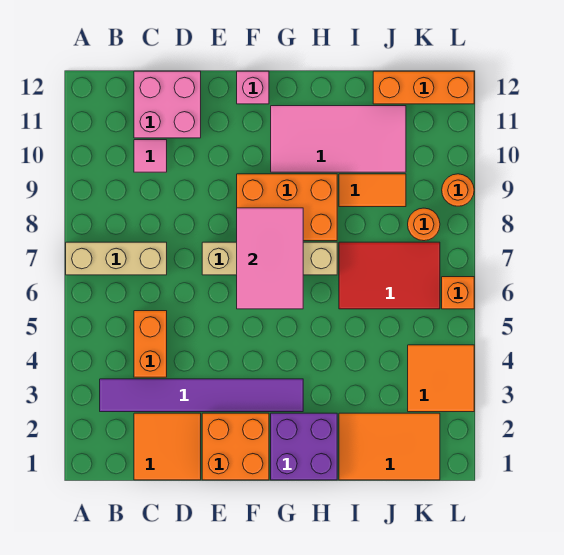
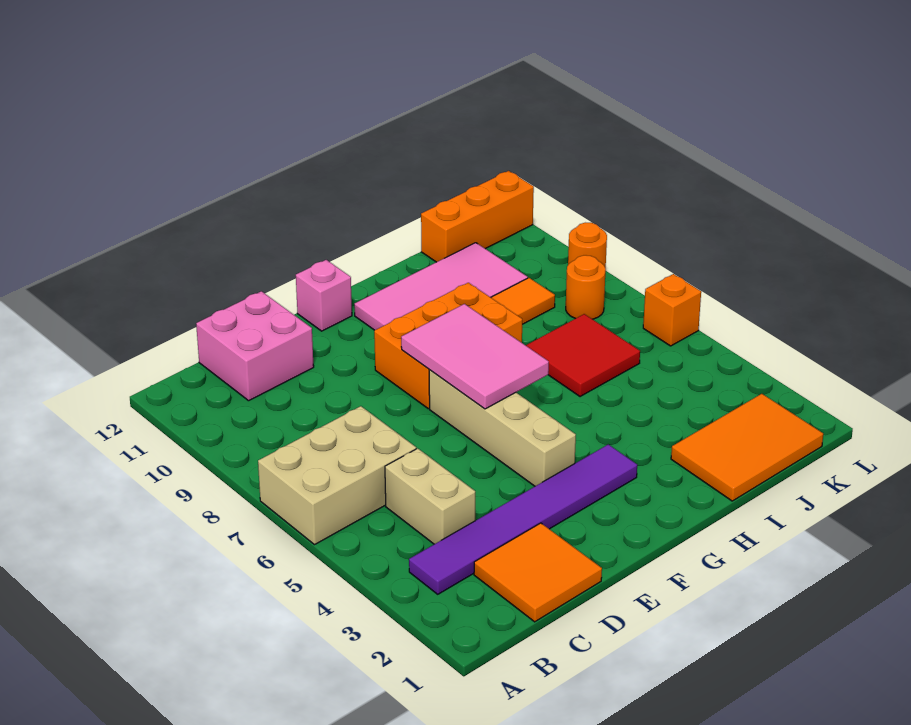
tan 1x3 brick [66,242,167,275] -> tan 2x3 brick [258,406,416,545]
orange 1x2 brick [134,311,167,377] -> tan 1x2 brick [385,448,475,544]
pink 1x1 tile [134,140,167,172] -> none
orange 2x2 brick [202,413,269,480] -> none
tan 1x4 brick [202,242,337,275] -> tan 1x4 brick turned to [429,370,576,486]
purple 2x2 brick [271,413,337,480] -> none
red 2x3 tile [339,242,440,309] -> red 2x2 tile [526,314,640,397]
orange 2x2 tile [408,345,474,412] -> none

